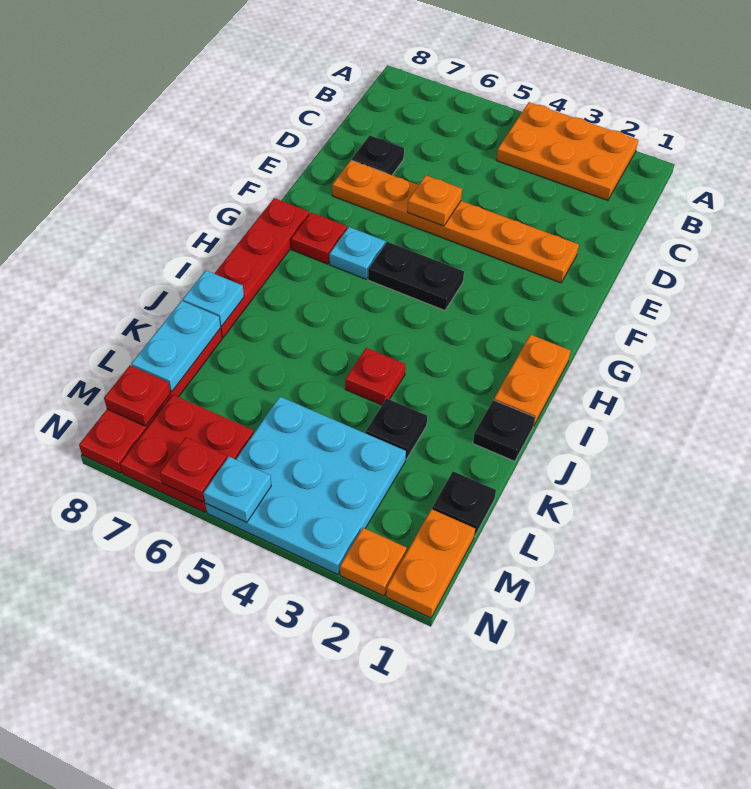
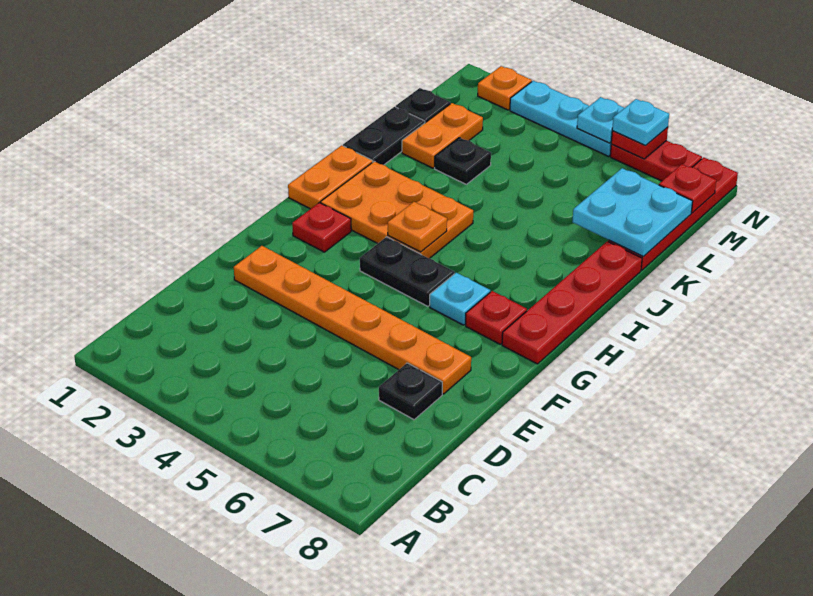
orange 2x3 plate [496,102,638,200] -> orange 2x3 plate moved to [321,161,473,259]
orange 1x1 plate [407,175,462,226] -> orange 1x1 plate moved to [388,202,447,252]
black 1x1 plate [473,400,535,461] -> black 1x2 plate [343,107,425,165]
red 1x1 plate [345,348,406,405] -> red 1x1 plate moved to [292,203,351,252]
cyan 1x1 plate [183,271,244,326] -> cyan 1x1 plate moved to [612,99,669,145]
cyan 1x2 plate [131,301,220,392] -> cyan 2x2 plate [572,168,693,257]
cyan 3x3 plate [205,397,406,574] -> cyan 1x3 plate [510,81,611,156]
orange 1x2 plate [386,509,475,618] -> orange 1x2 plate moved to [402,103,483,168]
red 2x2 plate [120,395,254,512] -> red 1x2 plate [610,141,702,181]

